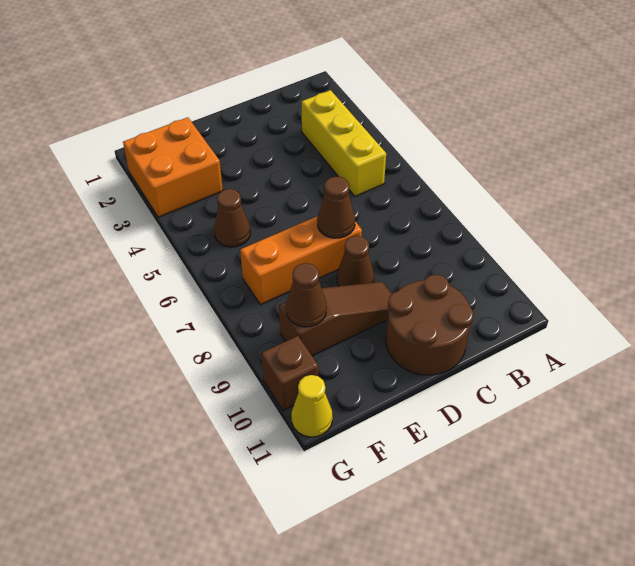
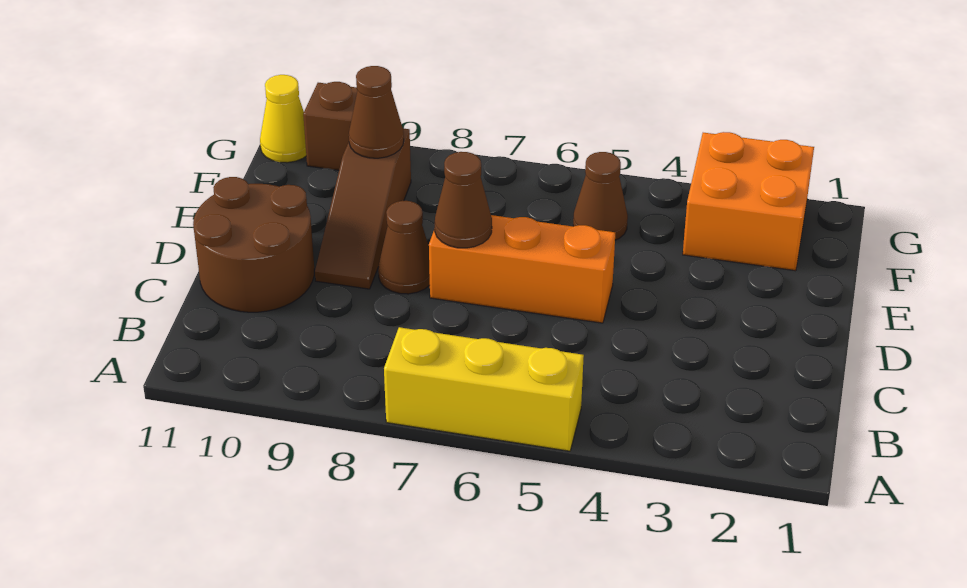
yellow 1x3 brick [302,90,386,196] -> yellow 1x3 brick moved to [384,327,584,451]
orange 1x3 brick [240,216,362,305] -> orange 1x3 brick turned to [429,215,615,323]

